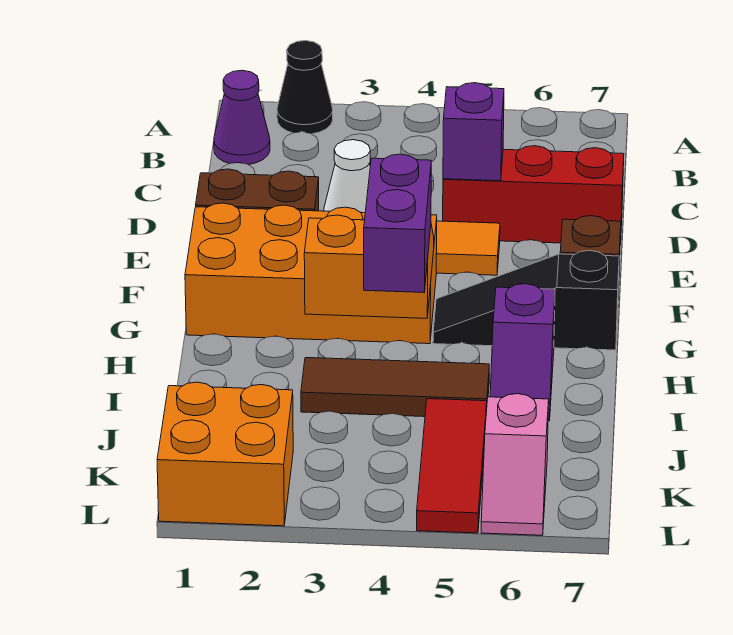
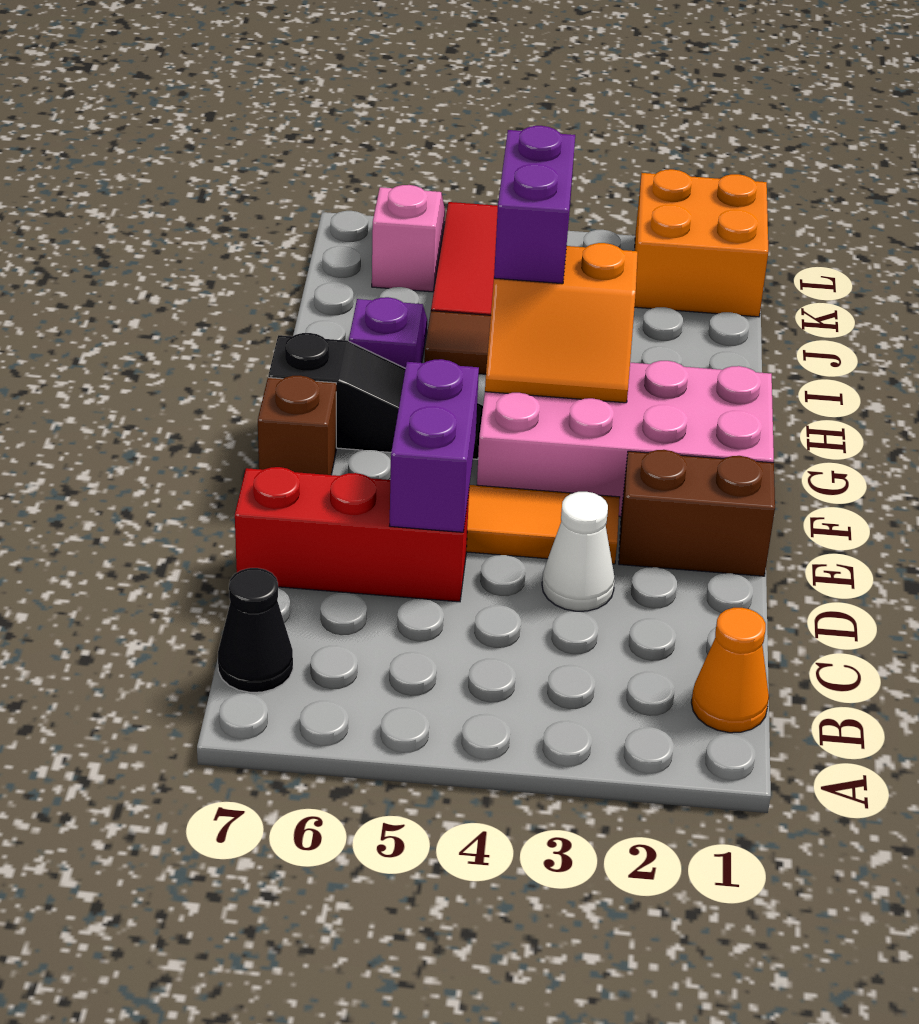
black 1x1 cone [277,41,333,134] -> black 1x1 cone moved to [218,568,293,692]
purple 1x1 cone [214,70,270,165] -> orange 1x1 cone [691,608,769,733]
purple 1x1 brick [443,83,504,181] -> purple 1x2 brick [390,359,479,532]
orange 2x4 brick [185,203,437,344] -> pink 2x4 brick [477,361,774,517]

